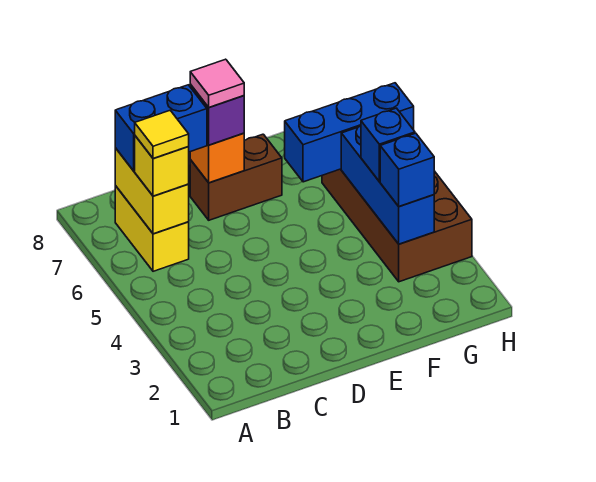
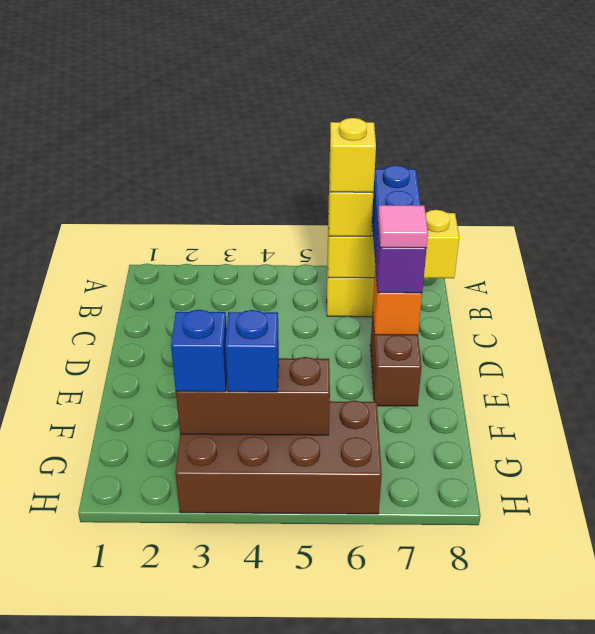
yellow 1x2 brick [115,148,189,234] -> yellow 1x3 brick [328,210,459,278]
yellow 1x1 tile [135,111,189,158] -> yellow 1x1 brick [329,118,376,192]
blue 1x3 brick [285,83,414,182] -> none
blue 1x3 brick [341,126,434,244] -> brown 1x3 brick [176,357,330,435]

